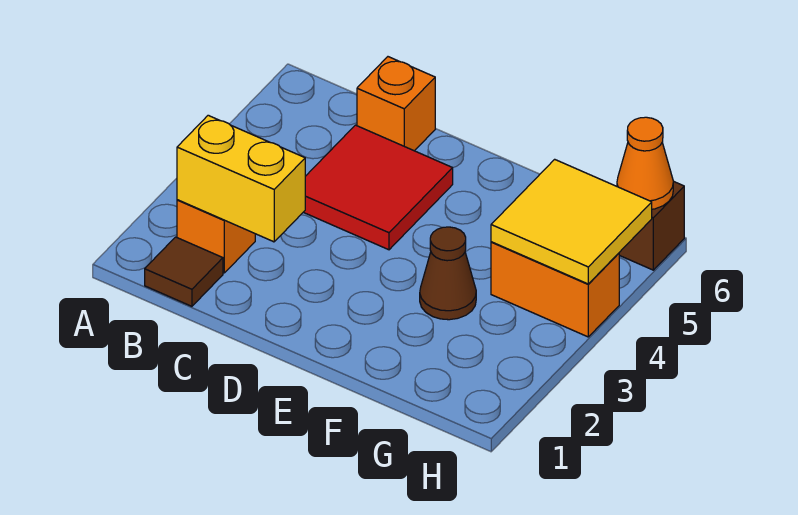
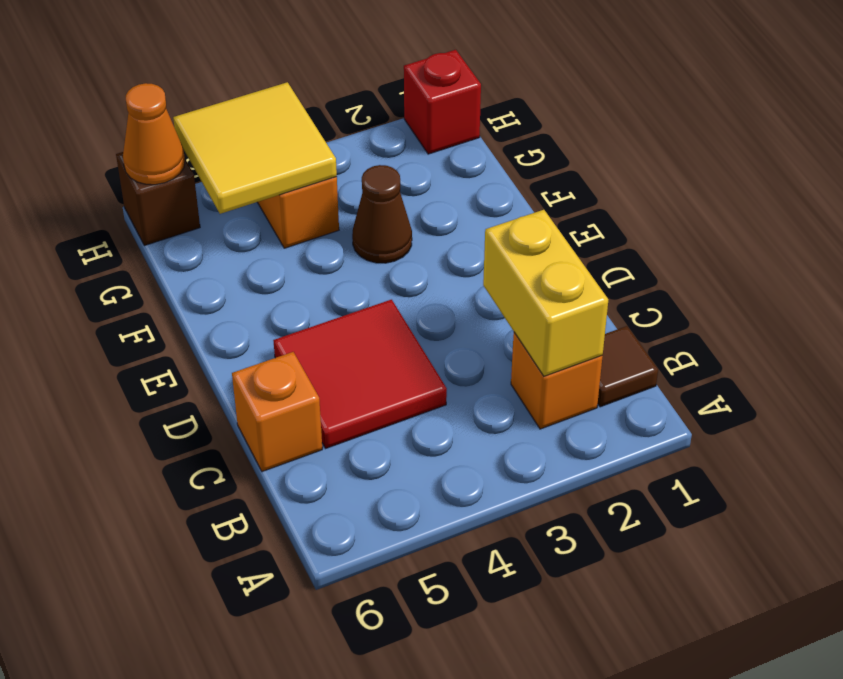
none -> red 1x1 brick [404,50,481,154]

